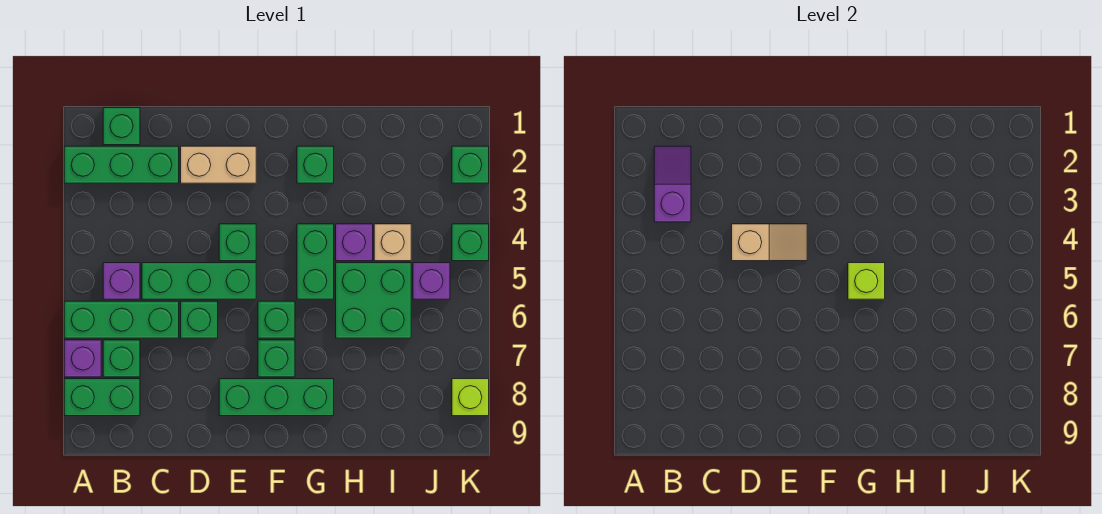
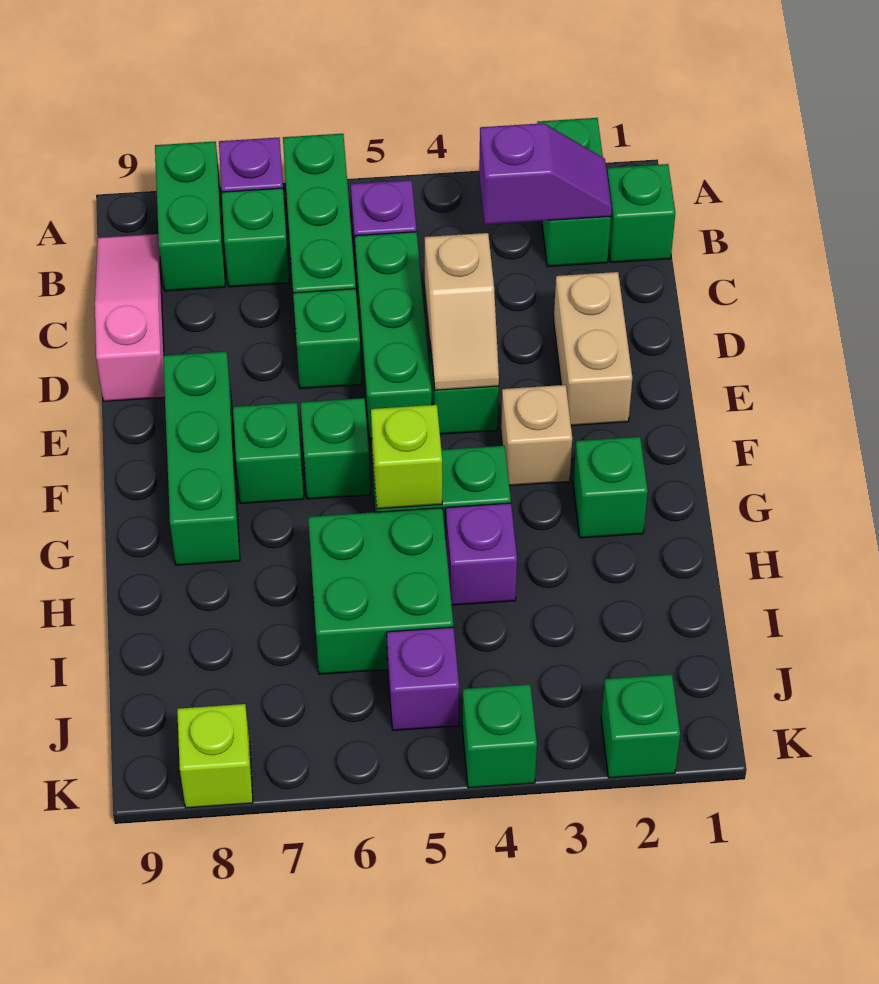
green 1x3 brick [64,146,179,183] -> green 1x2 brick [537,118,611,267]
none -> pink 1x3 slope [95,234,165,401]
tan 1x1 brick [374,224,411,261] -> tan 1x1 brick moved to [501,385,572,486]

